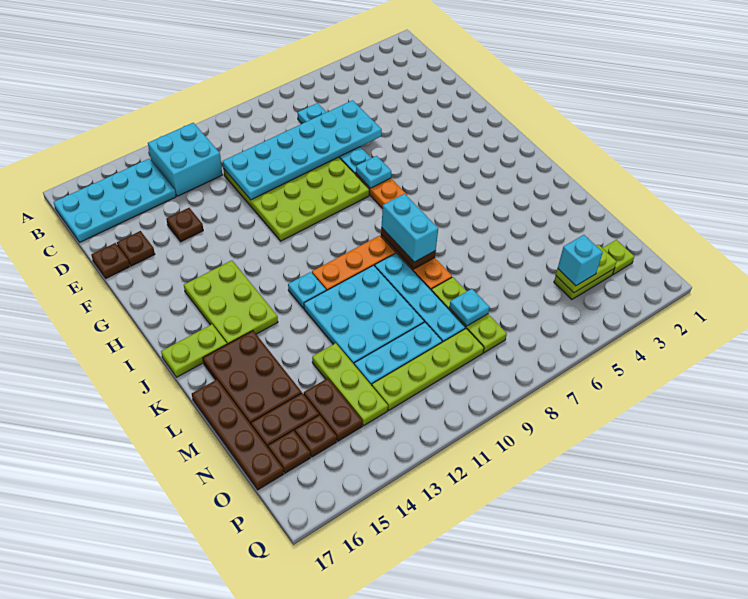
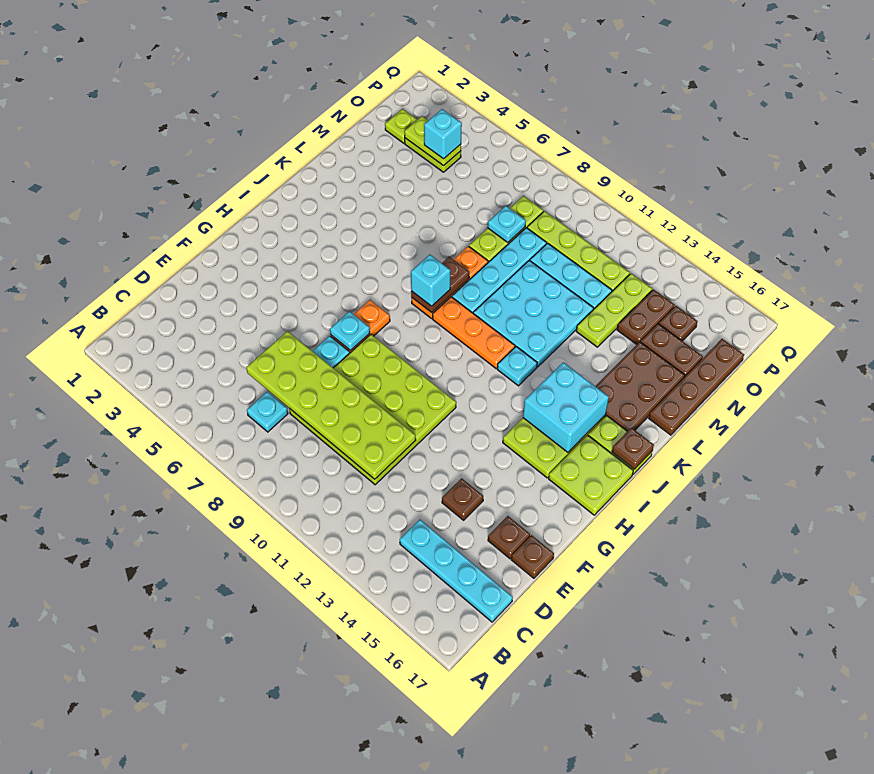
cyan 2x2 brick [148,123,222,196] -> cyan 2x2 brick moved to [523,362,609,452]
cyan 2x4 plate [54,159,176,242] -> cyan 1x4 plate [400,520,513,622]
cyan 2x6 plate [223,100,382,200] -> lime 2x6 plate [246,331,416,479]
none -> lime 2x2 plate [549,435,633,515]
cyan 1x2 brick [382,194,438,262] -> cyan 1x1 brick [411,255,450,306]
brown 1x1 plate [268,430,310,473] -> brown 1x1 plate moved to [612,428,654,469]

